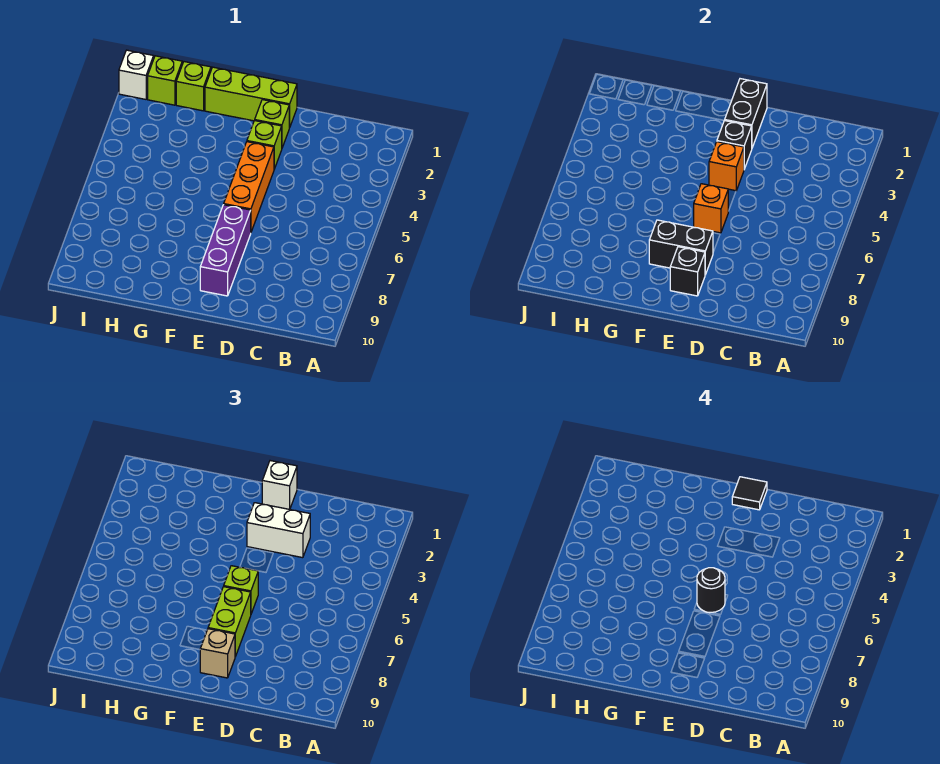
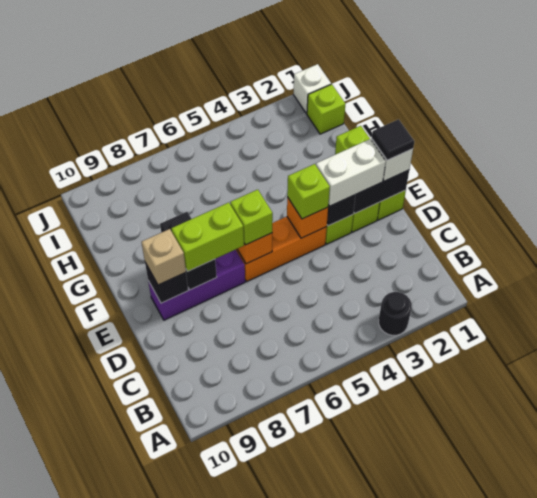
white 1x2 brick [247,503,310,558] -> white 1x2 brick turned to [316,139,386,206]
black 1x1 round brick [697,568,725,613] -> black 1x1 round brick moved to [379,292,412,335]
lime 1x1 brick [176,62,211,111] -> lime 1x1 brick moved to [287,164,330,219]

